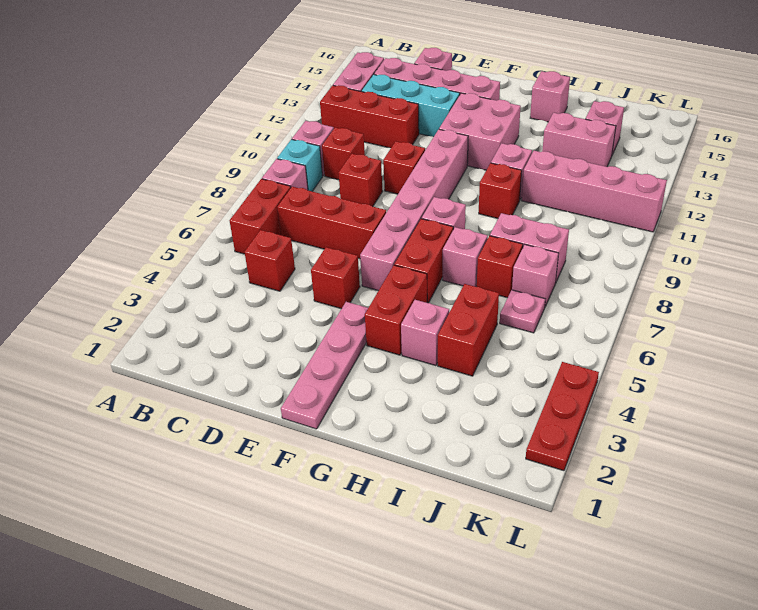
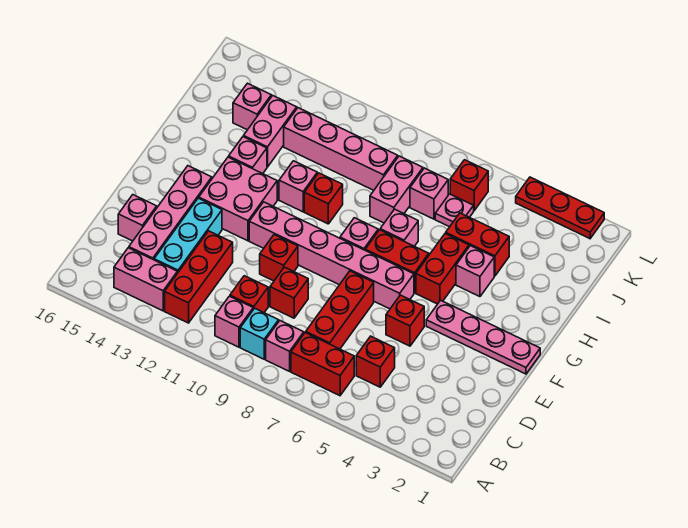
red 1x2 brick [365,265,427,355] -> red 1x2 brick turned to [416,233,469,304]
pink 1x1 brick [530,71,570,122] -> pink 1x1 brick moved to [229,137,267,174]
red 1x1 brick [477,236,523,298] -> red 1x1 brick moved to [450,160,488,211]
pink 1x4 brick [522,151,667,232] -> pink 1x4 brick turned to [284,108,398,190]

